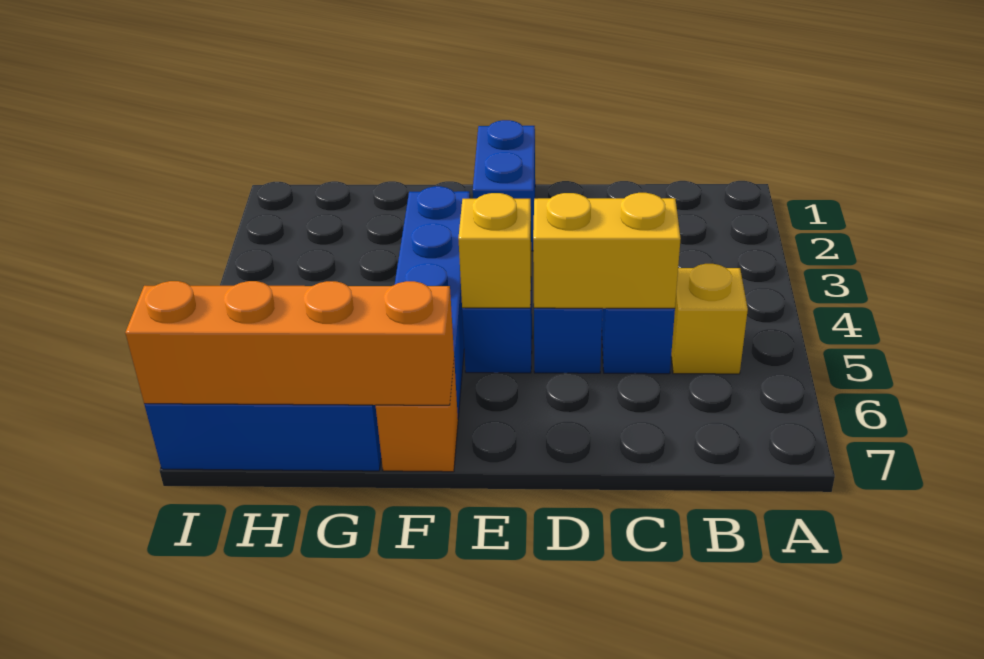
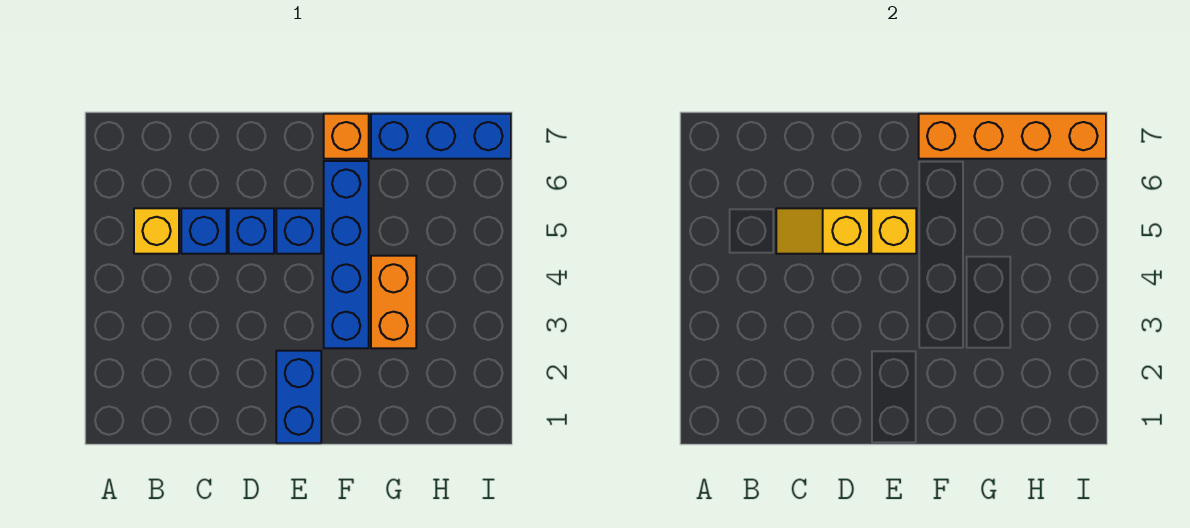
yellow 1x2 brick [533,193,681,309] -> yellow 1x2 slope [776,208,869,254]
none -> orange 1x2 brick [371,256,416,348]

